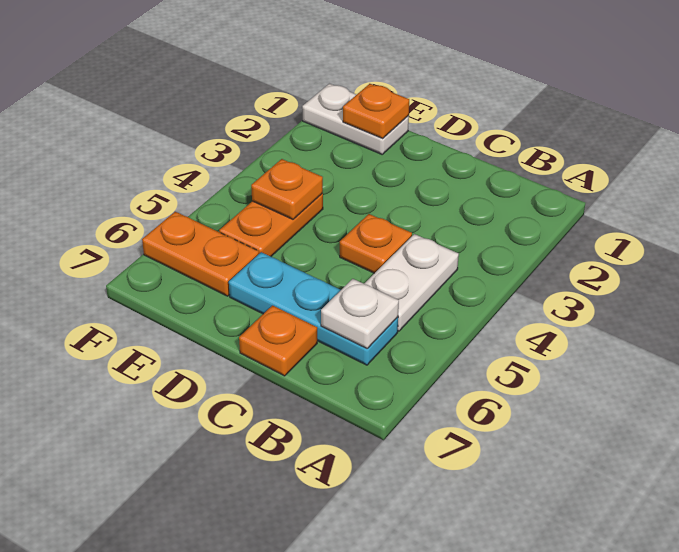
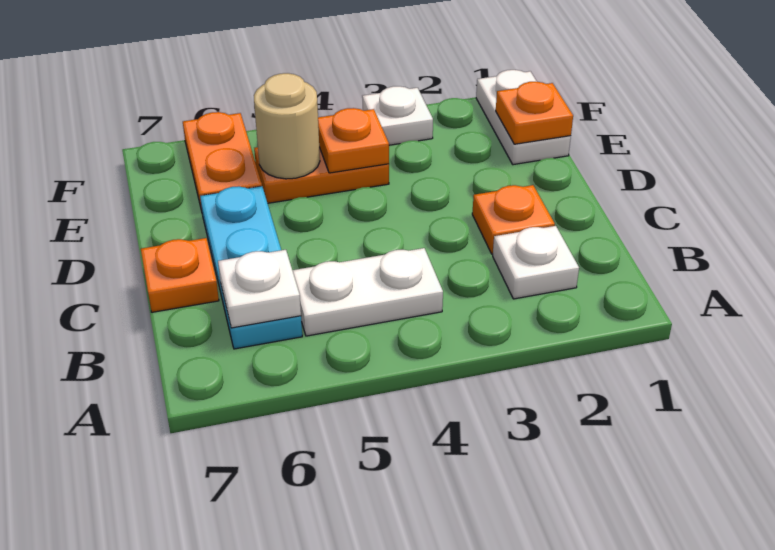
none -> white 1x1 plate [493,226,579,299]
orange 1x1 plate [340,214,412,273] -> orange 1x1 plate moved to [472,185,555,254]
none -> tan 1x1 round brick [254,73,320,179]
none -> white 1x1 plate [362,86,433,145]

